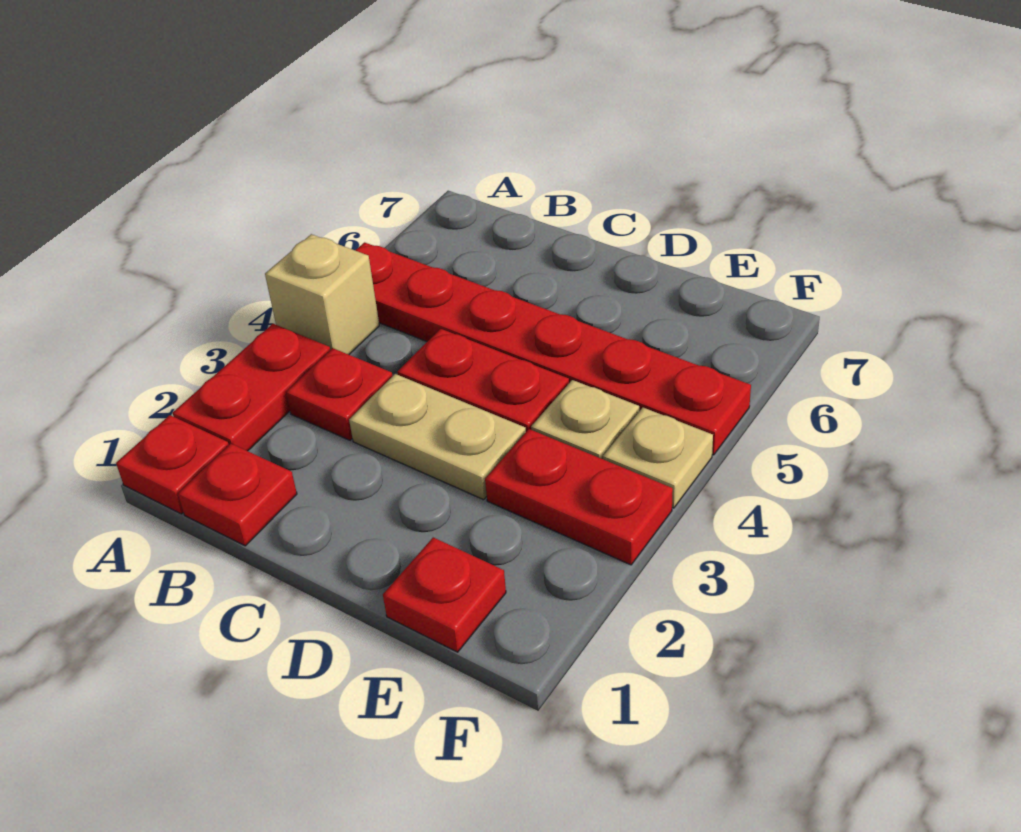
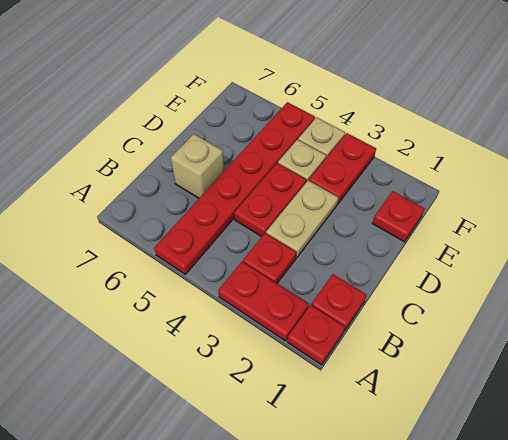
tan 1x1 brick [265,234,379,355] -> tan 1x1 brick moved to [171,134,224,198]

